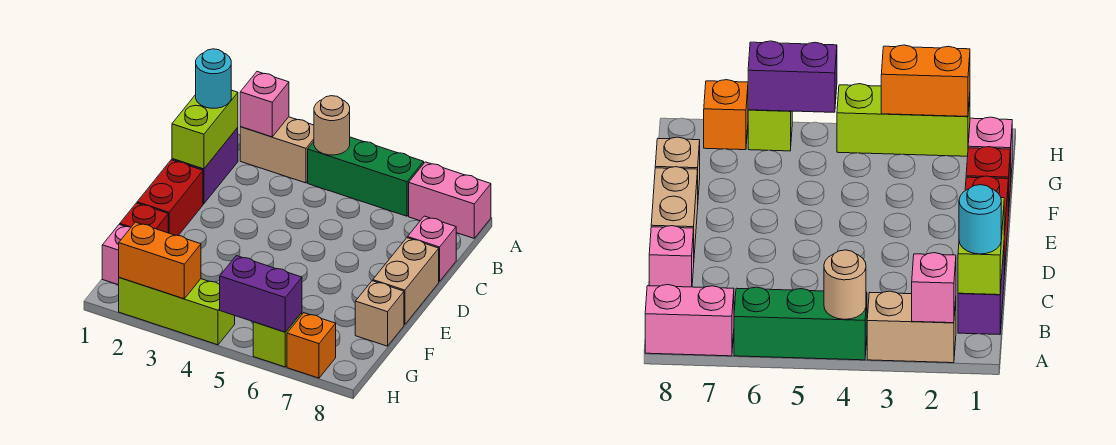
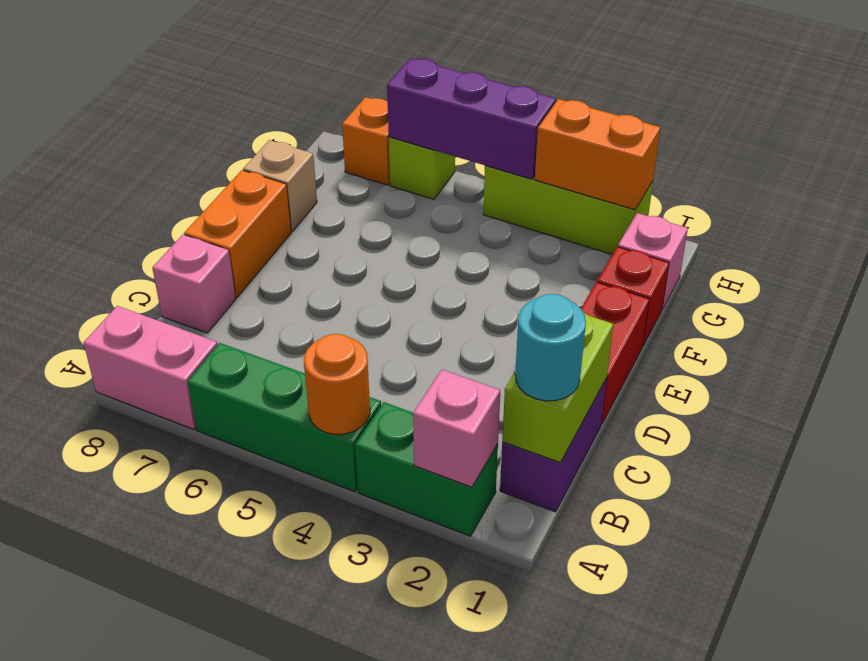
tan 1x2 brick [240,117,314,183] -> green 1x2 brick [355,402,498,536]
tan 1x1 round brick [314,96,350,155] -> orange 1x1 round brick [304,334,370,434]
tan 1x2 brick [373,238,439,325] -> orange 1x2 brick [184,170,291,297]
purple 1x2 brick [220,256,302,332] -> purple 1x3 brick [387,58,556,179]

